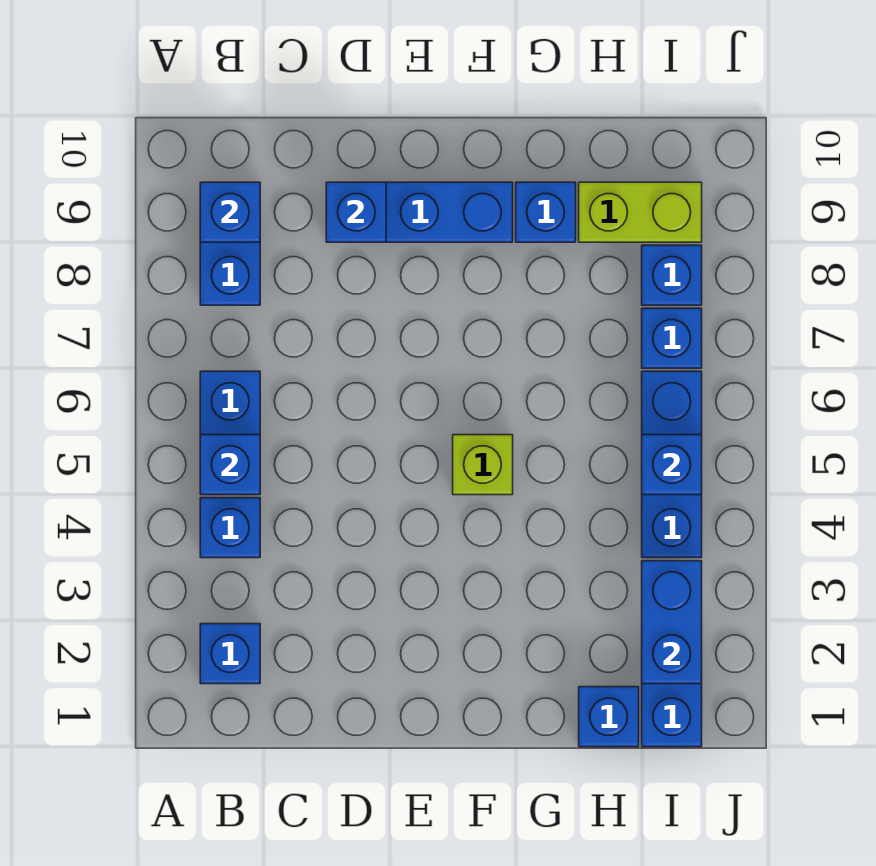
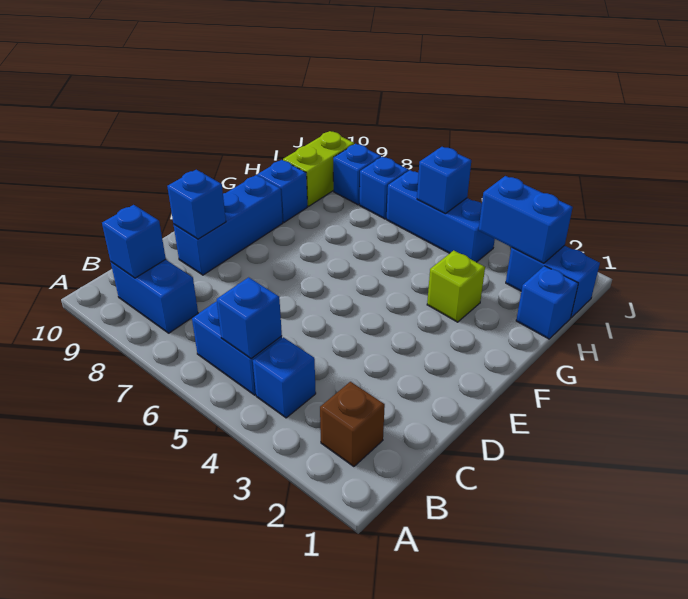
blue 1x1 brick [200,624,260,684] -> brown 1x1 brick [320,382,385,467]
lime 1x1 brick [453,435,513,495] -> lime 1x1 brick moved to [427,250,485,322]

